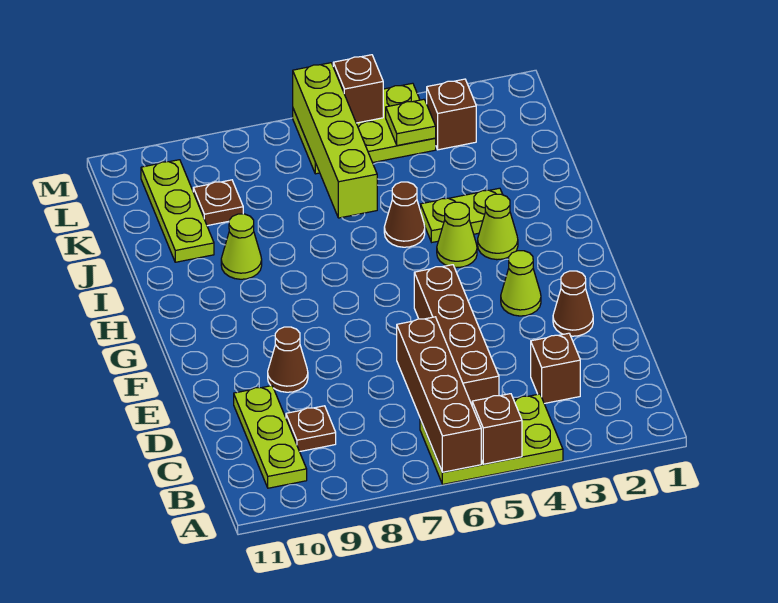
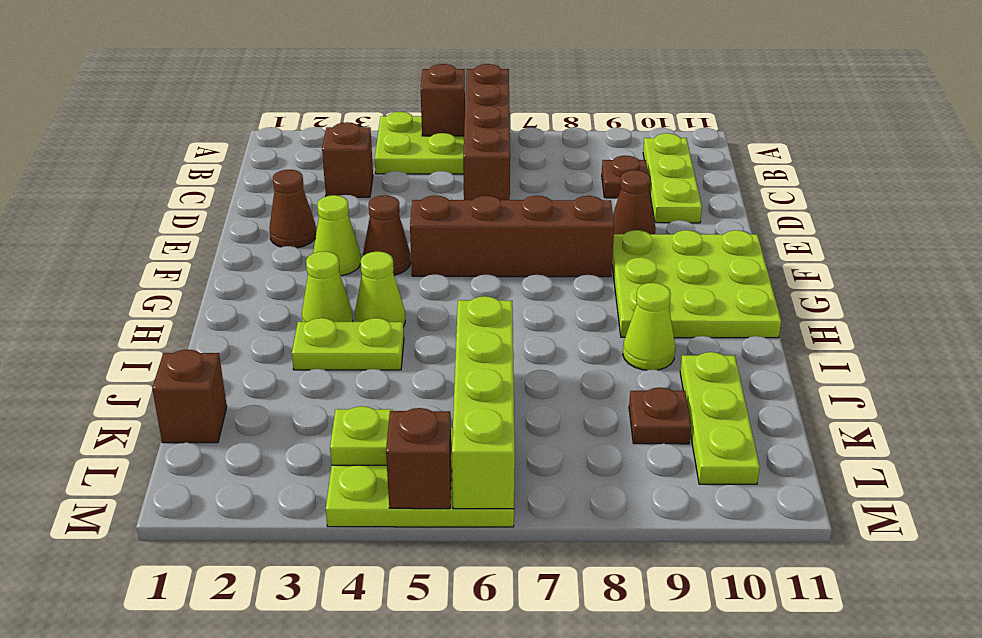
brown 1x4 brick [414,265,499,405] -> brown 1x4 brick turned to [410,195,614,277]
none -> lime 3x3 plate [612,230,781,338]
brown 1x1 cone [384,182,425,247] -> brown 1x1 cone moved to [363,195,411,275]
brown 1x1 brick [427,79,476,150] -> brown 1x1 brick moved to [152,350,227,443]

